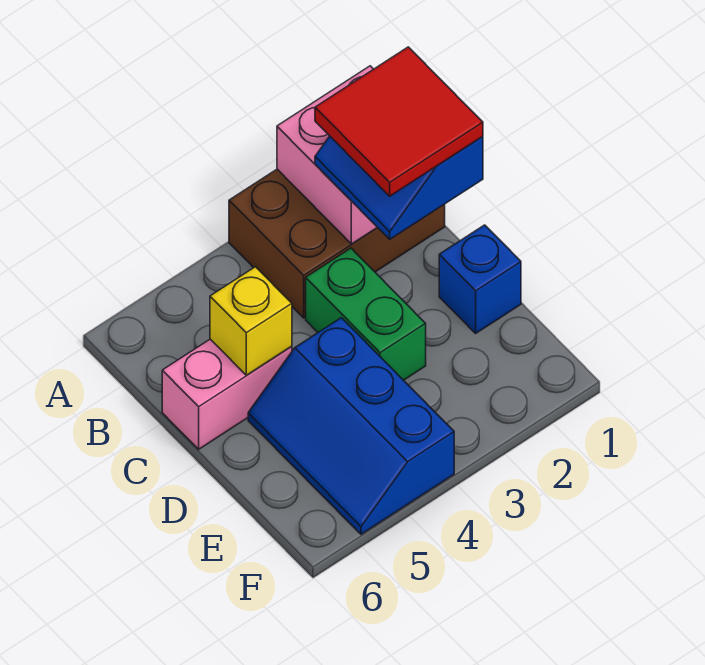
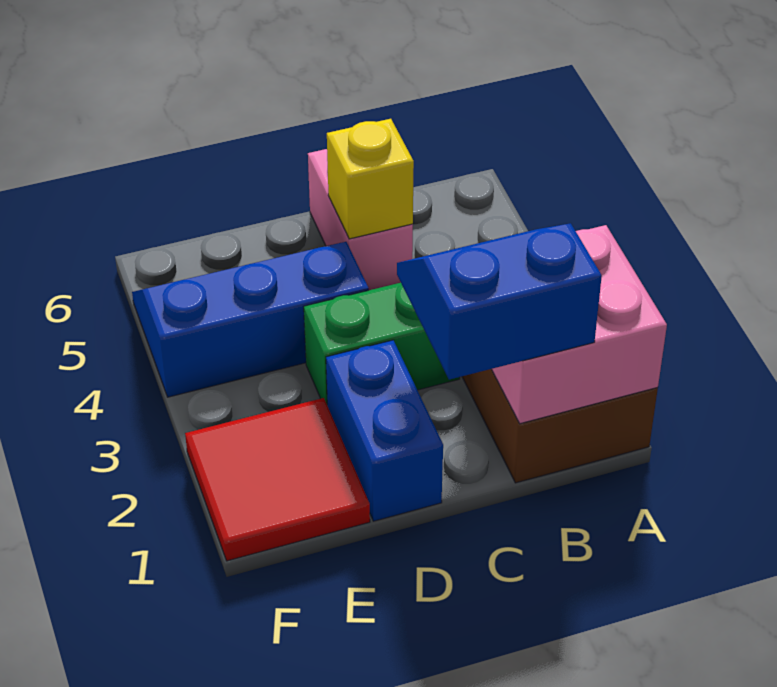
red 2x2 tile [315,47,483,196] -> red 2x2 tile moved to [185,398,370,561]
blue 1x1 brick [439,225,521,333] -> blue 1x2 brick [326,340,443,521]

